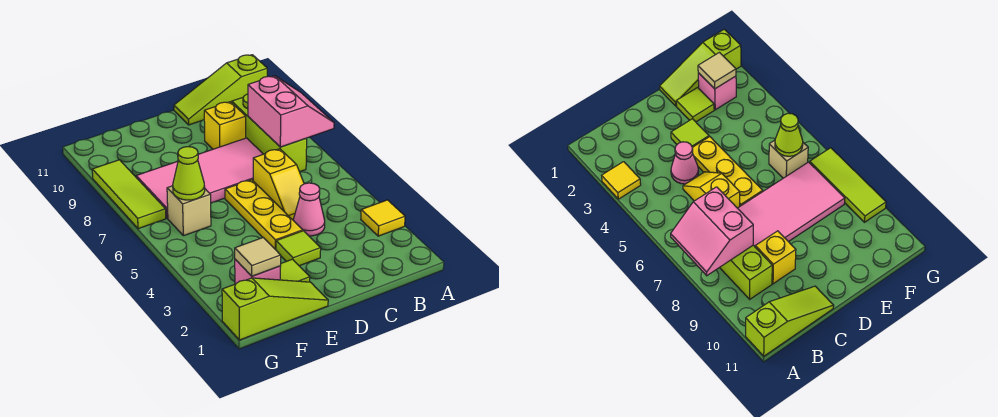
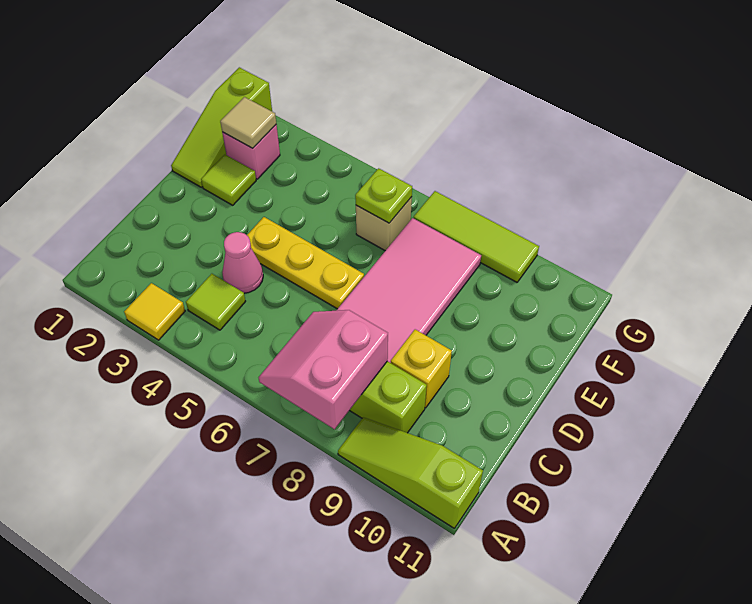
pink 2x2 slope [248,76,334,147] -> pink 2x2 slope turned to [258,310,388,429]
lime 1x3 slope [174,55,267,125] -> lime 1x3 slope turned to [338,417,483,528]
yellow 1x2 slope [253,149,304,220] -> none
lime 1x1 tile [276,231,321,266] -> lime 1x1 tile moved to [186,274,246,330]
lime 1x1 cone [173,147,205,200] -> lime 1x1 plate [355,168,412,223]

